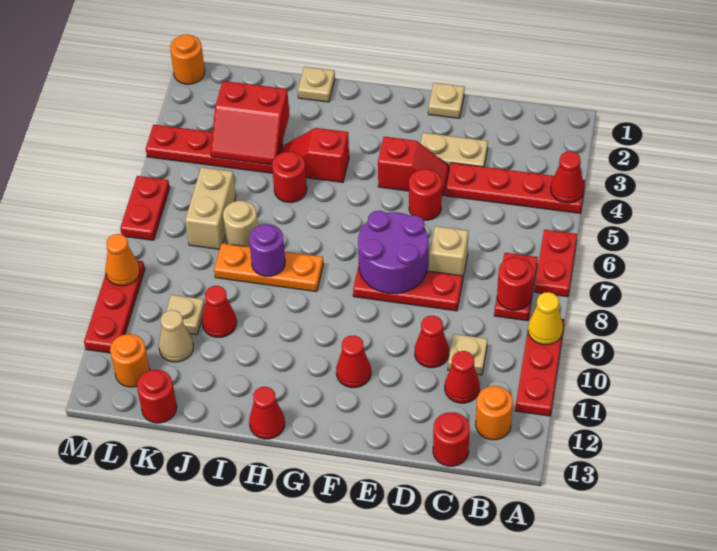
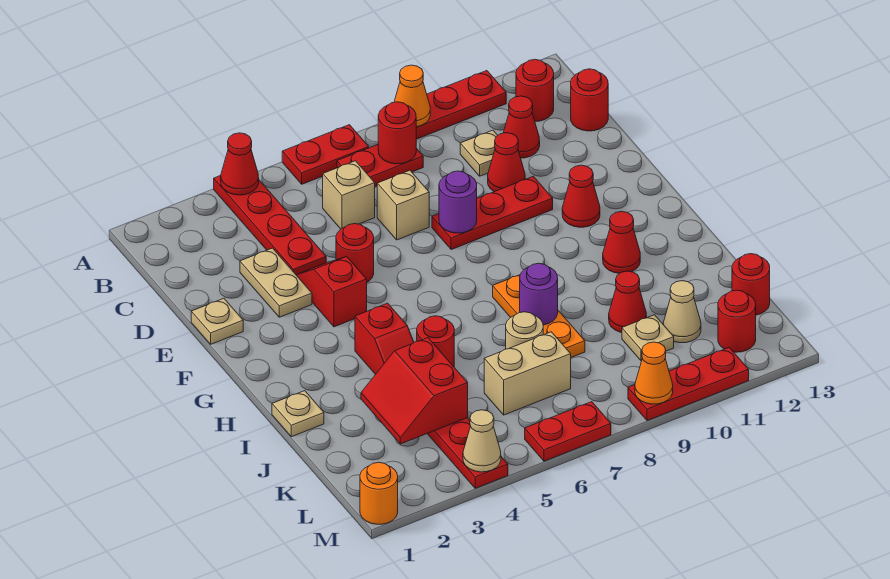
yellow 1x1 cone [528,292,563,345] -> orange 1x1 cone [394,65,430,127]
orange 1x1 round brick [476,386,513,440] -> red 1x1 round brick [516,59,554,121]
none -> tan 1x1 brick [323,161,375,229]
red 1x3 plate [353,265,463,311] -> red 1x3 plate turned to [432,176,553,250]
purple 2x2 round brick [358,211,428,294] -> purple 1x1 round brick [439,171,477,233]
red 1x1 cone [249,387,285,439] -> red 1x1 cone moved to [603,211,640,273]
red 2x2 slope [211,81,289,165] -> red 2x2 slope turned to [361,338,468,444]
orange 1x1 round brick [110,334,150,387] -> red 1x1 round brick [718,290,756,352]
none -> tan 1x1 cone [463,410,501,472]

